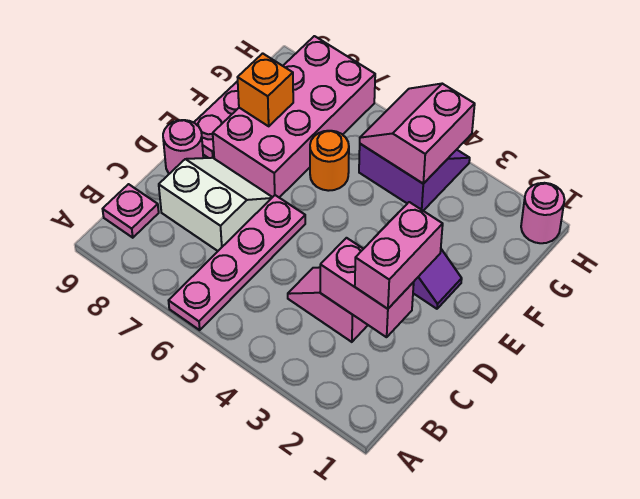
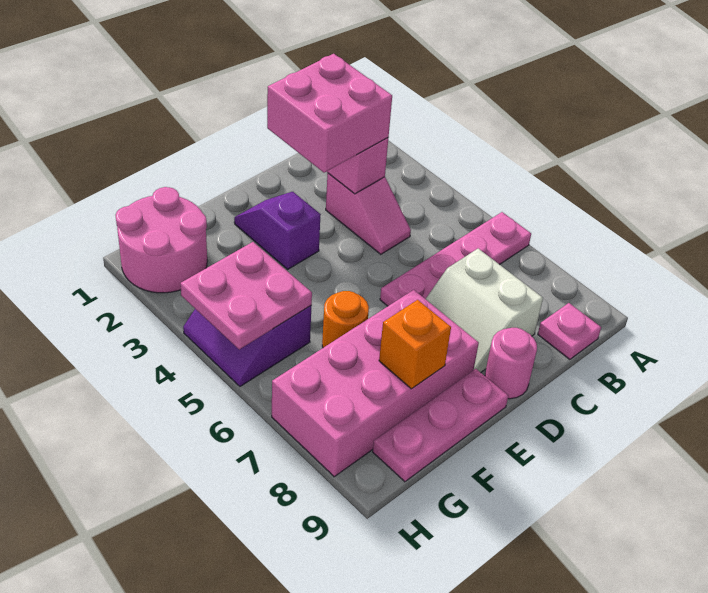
pink 1x2 brick [355,202,443,309] -> pink 2x2 brick [267,54,392,173]
pink 2x2 slope [360,84,475,184] -> pink 2x2 plate [180,242,312,349]
pink 1x1 round brick [521,183,565,243] -> pink 2x2 round brick [116,187,207,293]

